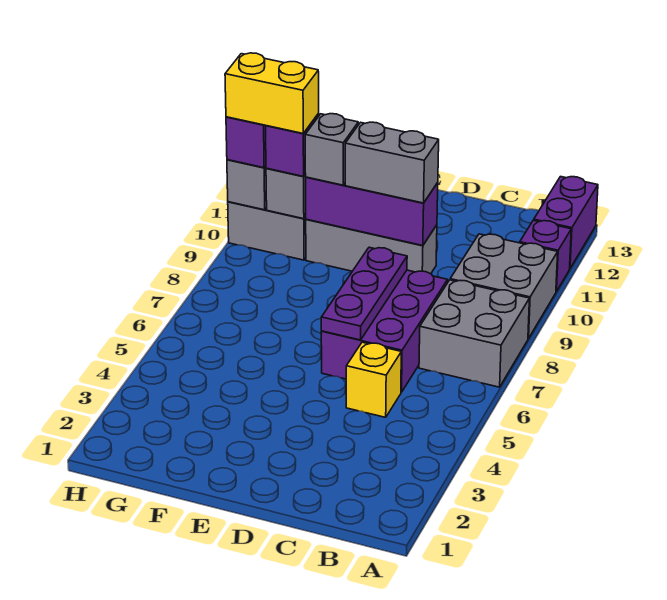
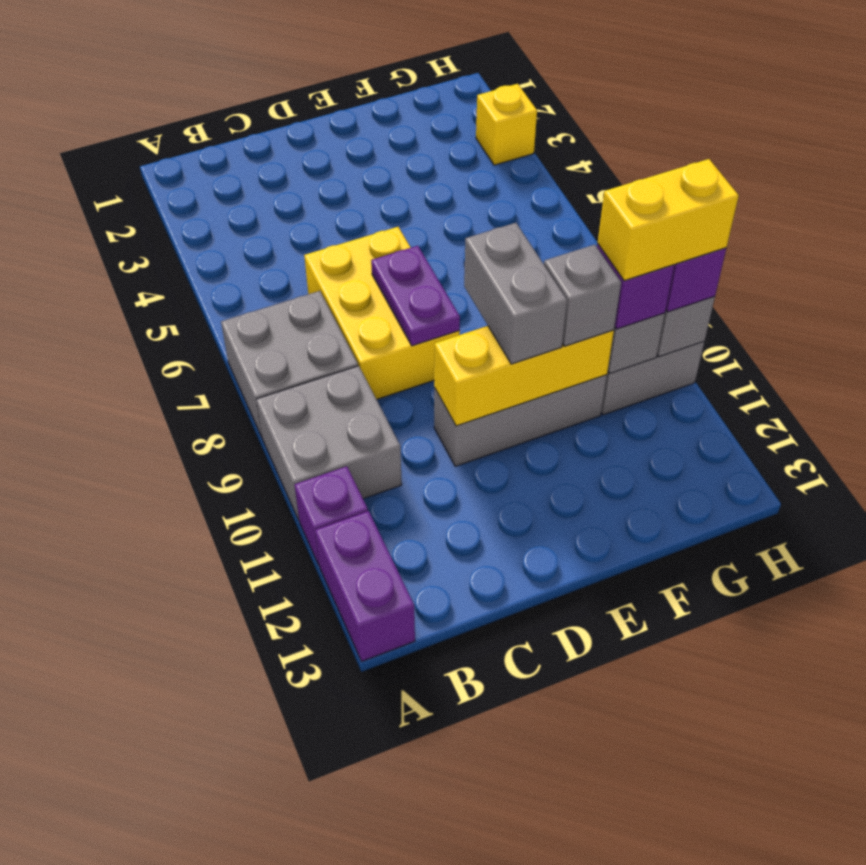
yellow 1x1 brick [346,342,401,417] -> yellow 1x1 brick moved to [476,84,537,165]
purple 2x3 brick [321,270,448,392] -> yellow 2x3 brick [304,227,460,399]
purple 1x3 plate [321,247,407,340] -> purple 1x2 plate [371,246,460,346]
purple 1x3 brick [306,177,438,246] -> yellow 1x3 brick [434,326,614,426]
grey 1x2 brick [345,122,439,203] -> grey 1x2 brick turned to [464,223,567,364]

